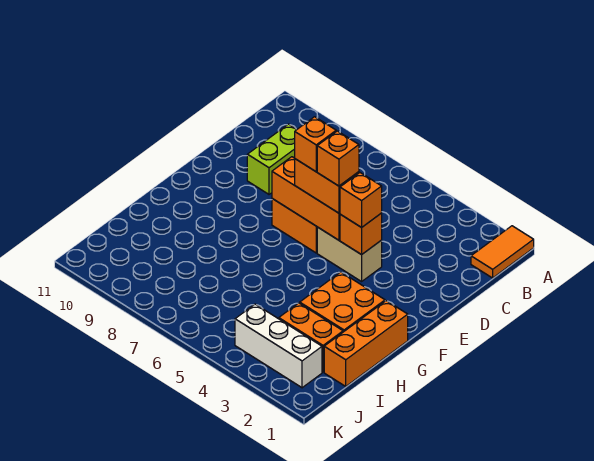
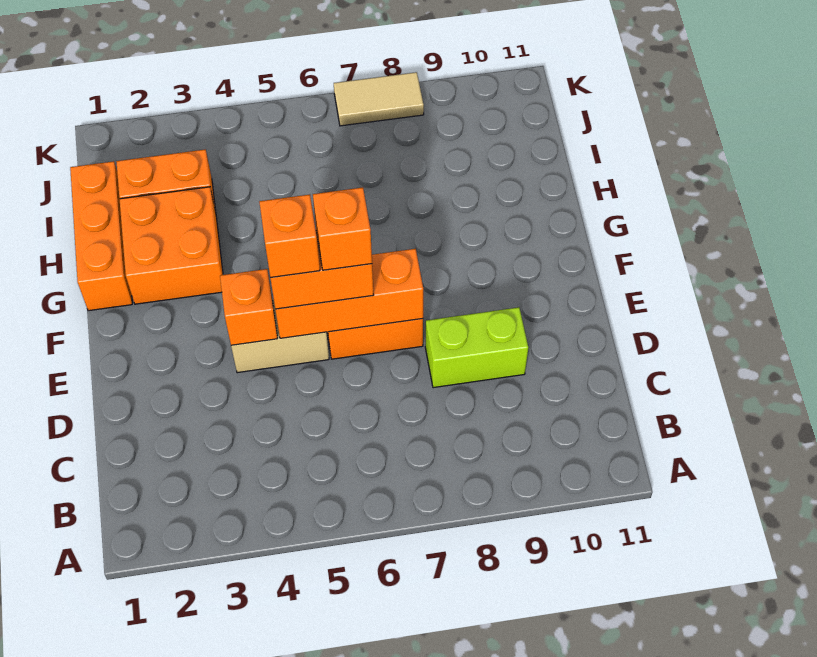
orange 1x2 tile [471,226,534,278] -> none
lime 1x2 brick [247,124,297,194] -> lime 1x2 brick turned to [425,307,528,388]
orange 1x1 brick [340,173,382,227] -> none
white 1x3 brick [235,304,322,388] -> none
none -> tan 1x2 tile [334,72,424,126]

